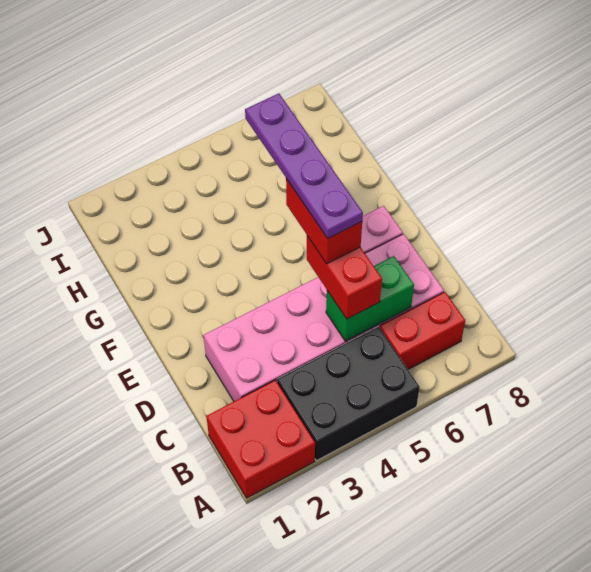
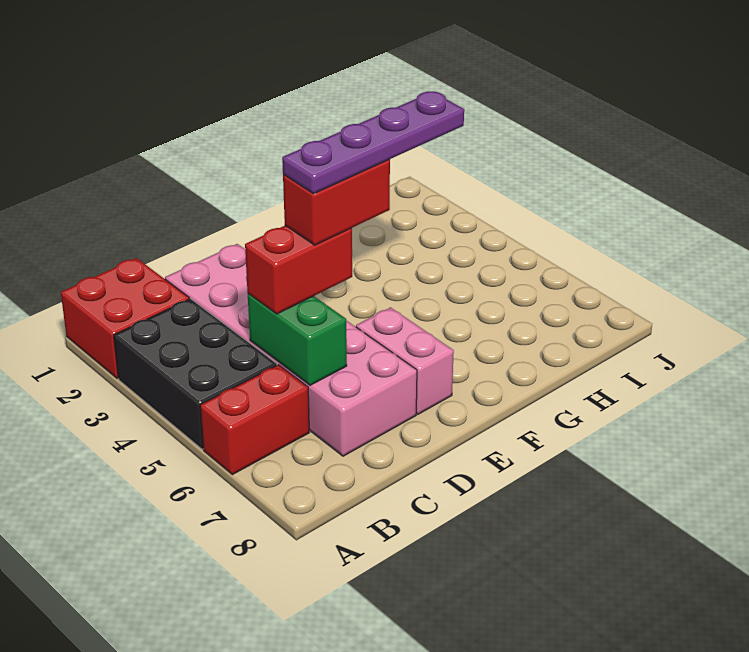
red 1x2 brick [380,292,465,369] -> red 1x2 brick turned to [200,365,309,475]

